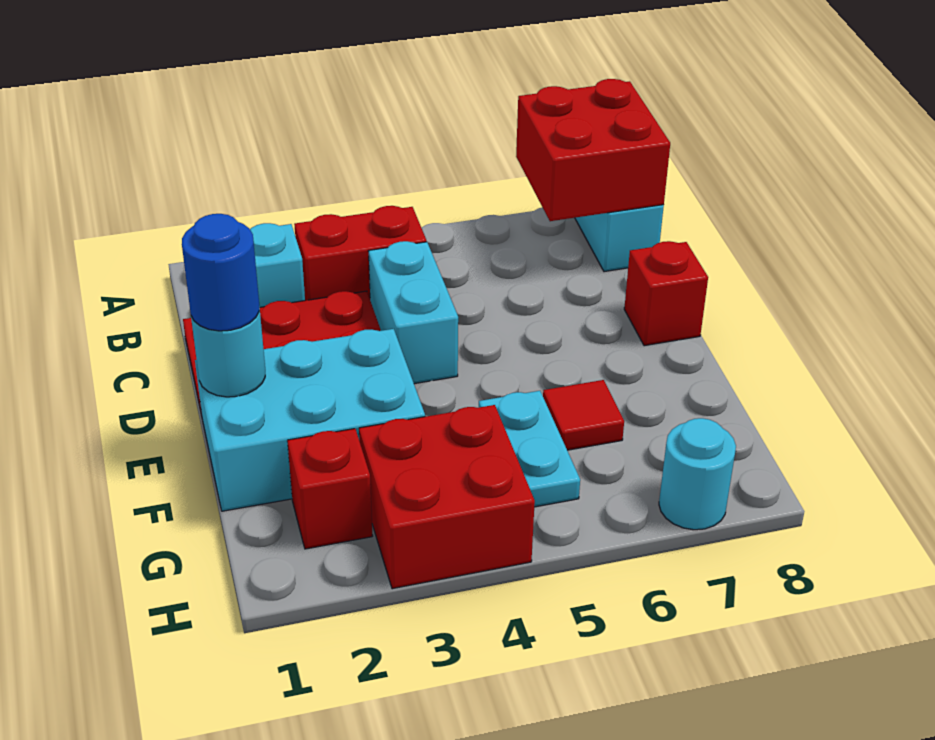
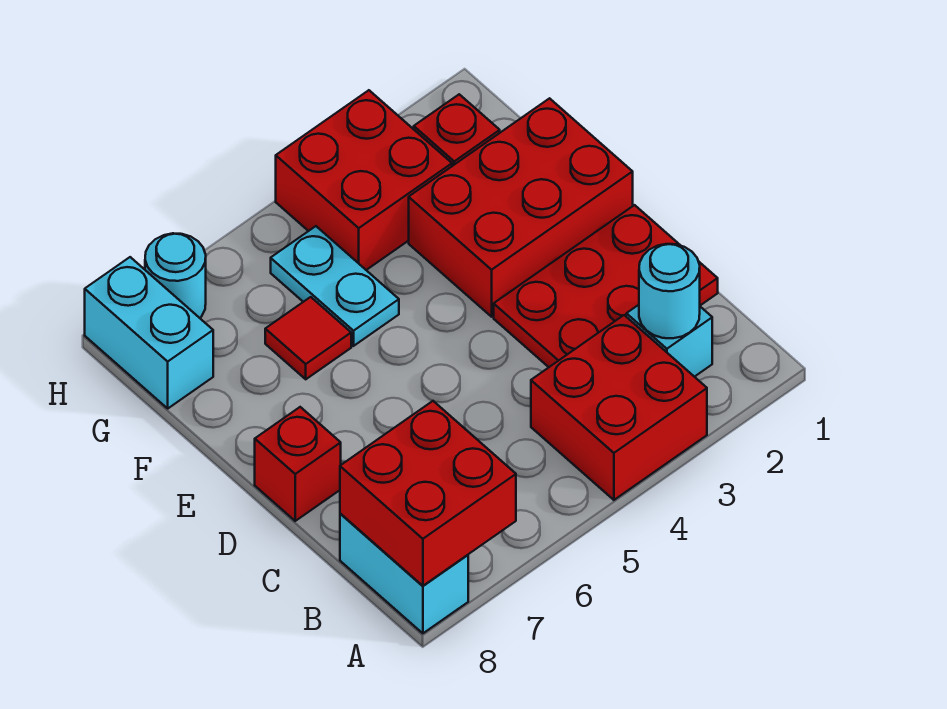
red 1x2 brick [294,206,426,300] -> red 2x2 brick [531,315,707,500]
cyan 1x2 brick [368,241,458,384] -> cyan 1x2 brick moved to [85,257,213,408]
cyan 2x3 brick [195,329,425,511] -> red 2x3 brick [409,98,633,317]
cyan 1x1 round brick [191,306,265,397] -> cyan 1x1 round brick moved to [639,244,700,338]
blue 1x1 round brick [182,214,259,331] -> none

